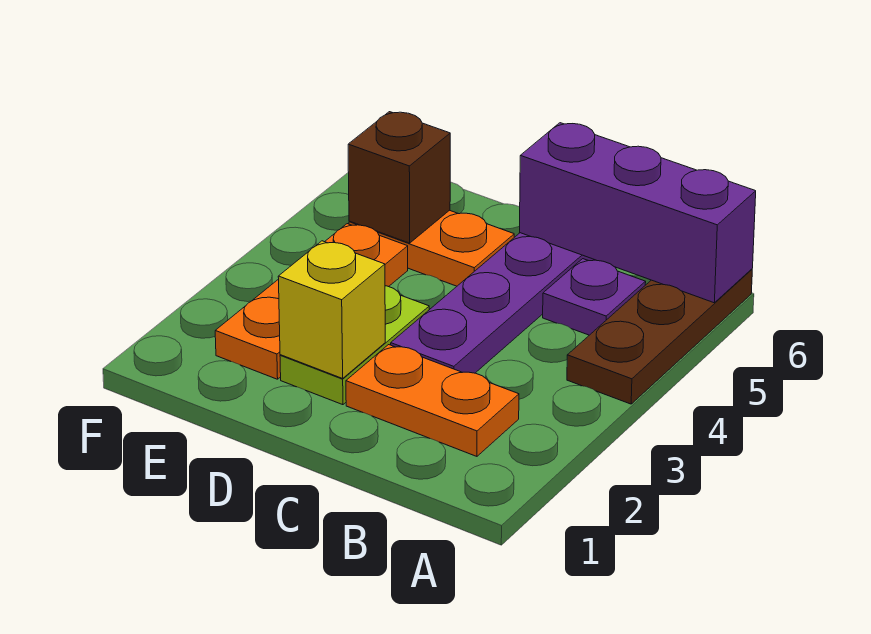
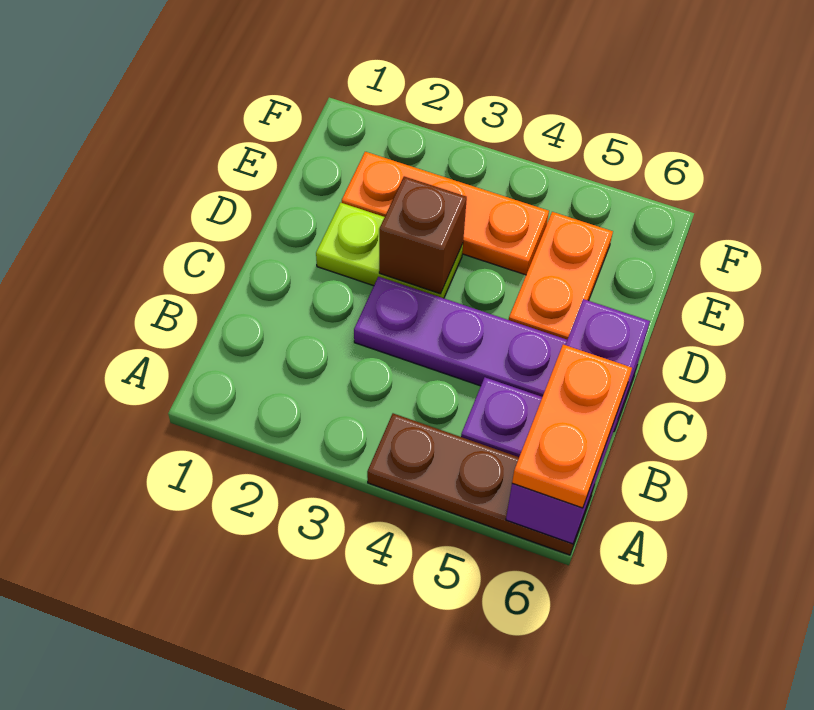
orange 1x2 plate [346,345,519,456] -> orange 1x2 plate moved to [512,345,632,508]
yellow 1x1 brick [278,241,385,378] -> none
brown 1x1 brick [348,112,450,243] -> brown 1x1 brick moved to [379,176,467,294]

